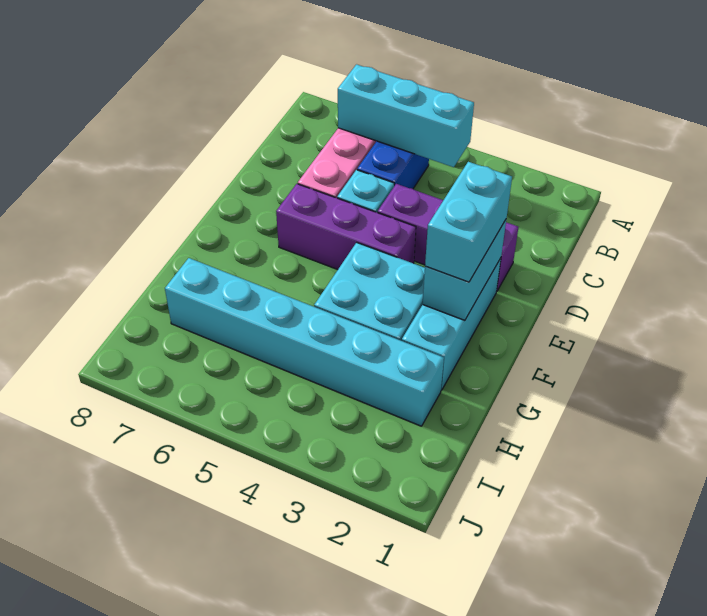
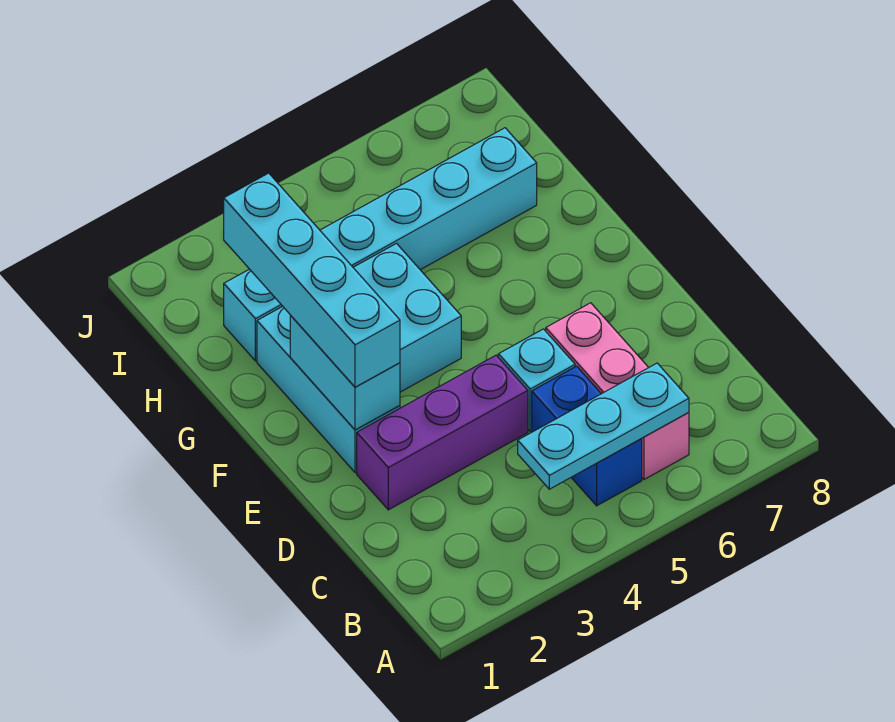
cyan 1x3 brick [338,64,474,167] -> cyan 1x3 plate [518,363,689,489]
cyan 1x2 brick [425,162,512,282] -> cyan 1x4 brick [224,173,400,387]
purple 1x3 brick [276,184,416,270] -> none

